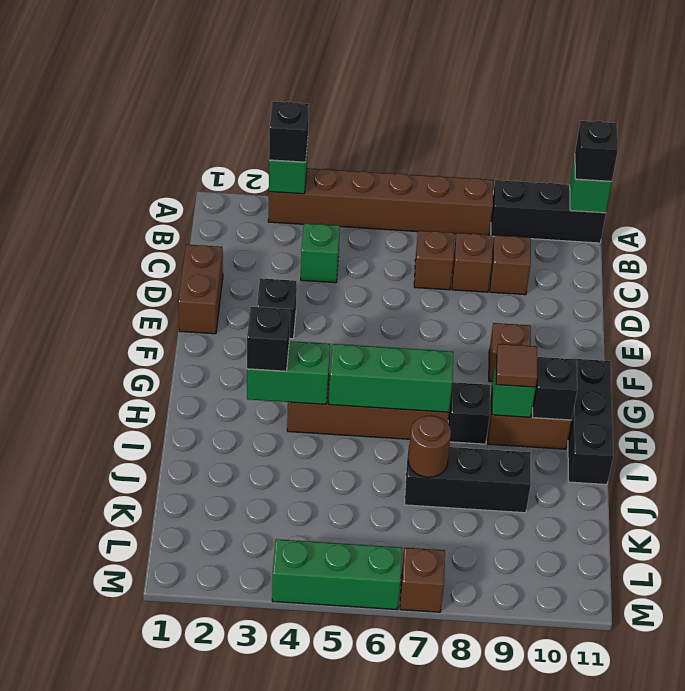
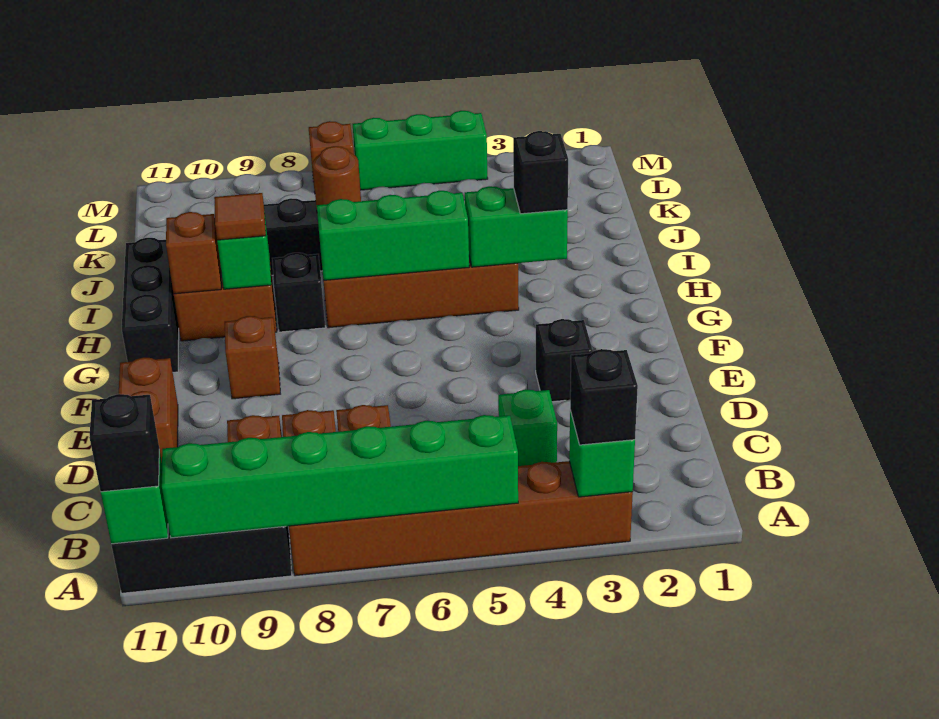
none -> green 1x6 brick [162,415,518,538]
brown 1x2 brick [178,244,223,334] -> brown 1x2 brick moved to [119,357,178,461]
black 1x1 brick [533,357,577,420] -> brown 1x1 brick [166,212,221,294]

